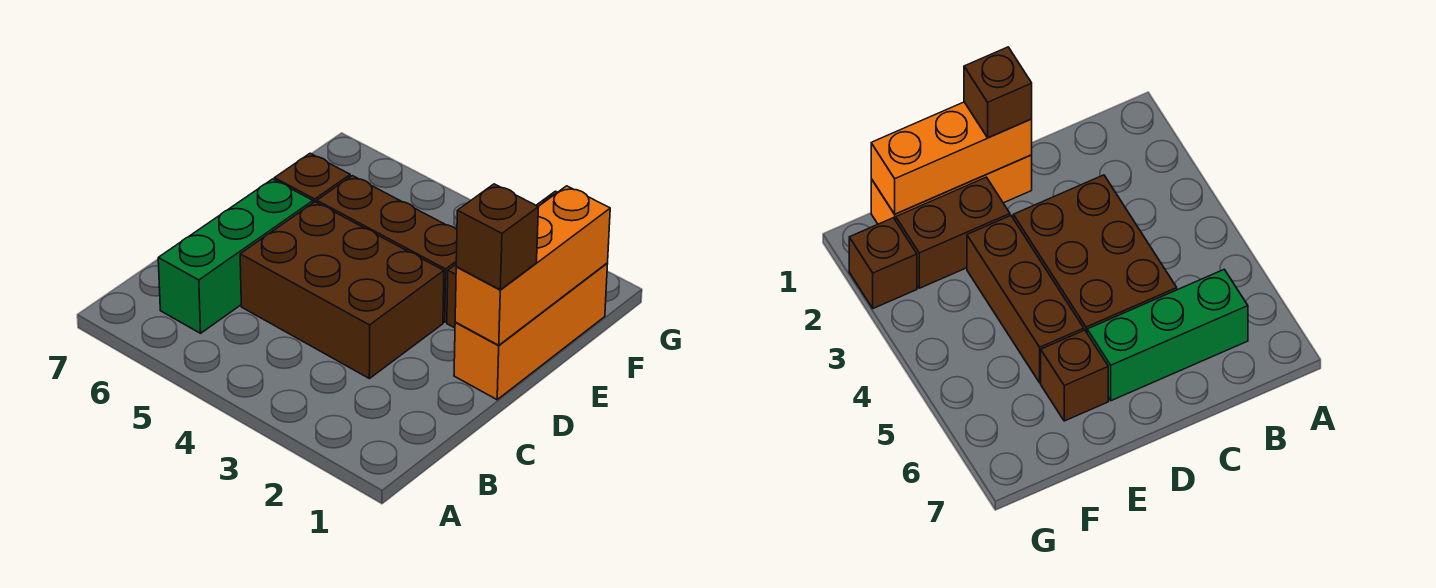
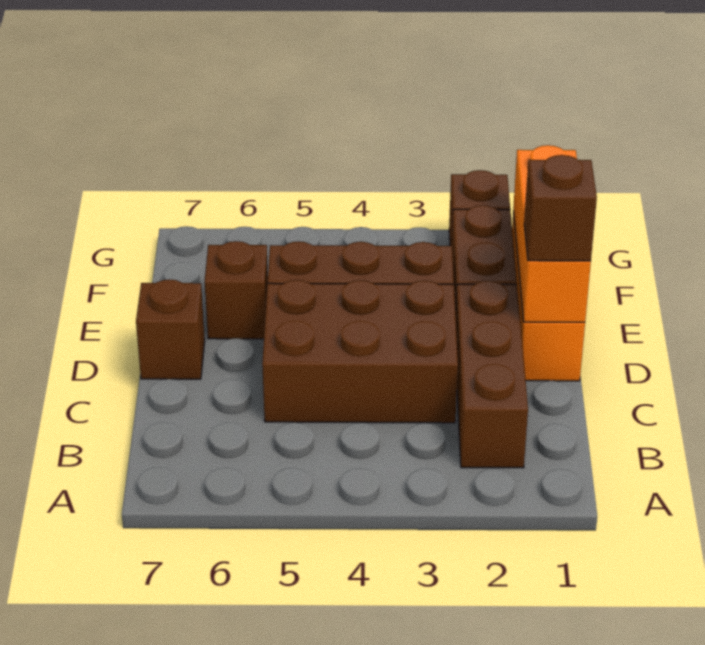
none -> brown 1x3 brick [455,281,528,468]
green 1x3 brick [158,179,313,333] -> none
none -> brown 1x1 brick [136,279,205,379]

